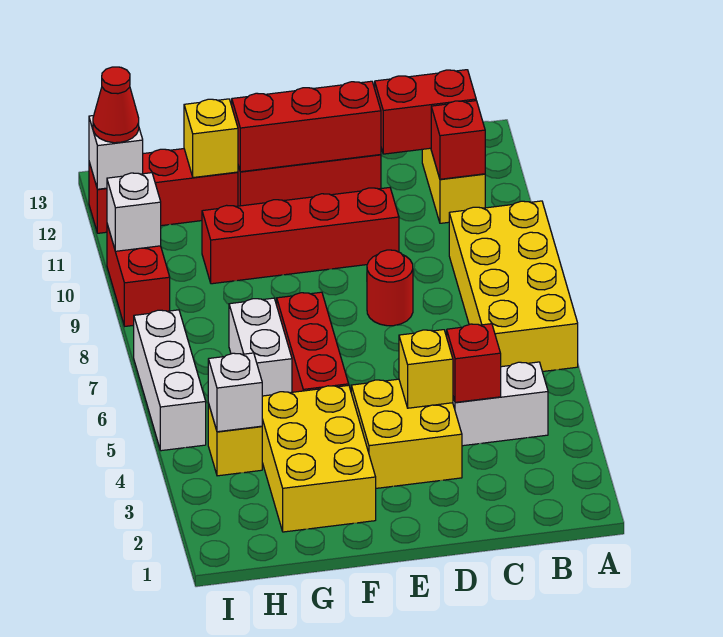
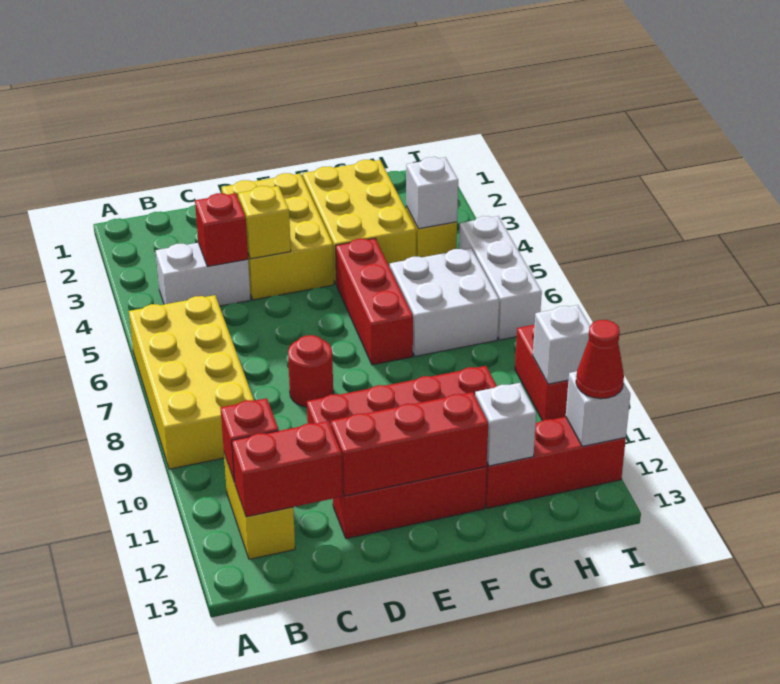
yellow 2x2 brick [351,379,462,488] -> yellow 2x3 brick [222,173,334,300]
white 1x2 brick [229,298,292,396] -> white 2x2 brick [390,248,499,356]
yellow 1x1 brick [184,99,238,178] -> white 1x1 brick [475,383,536,466]

